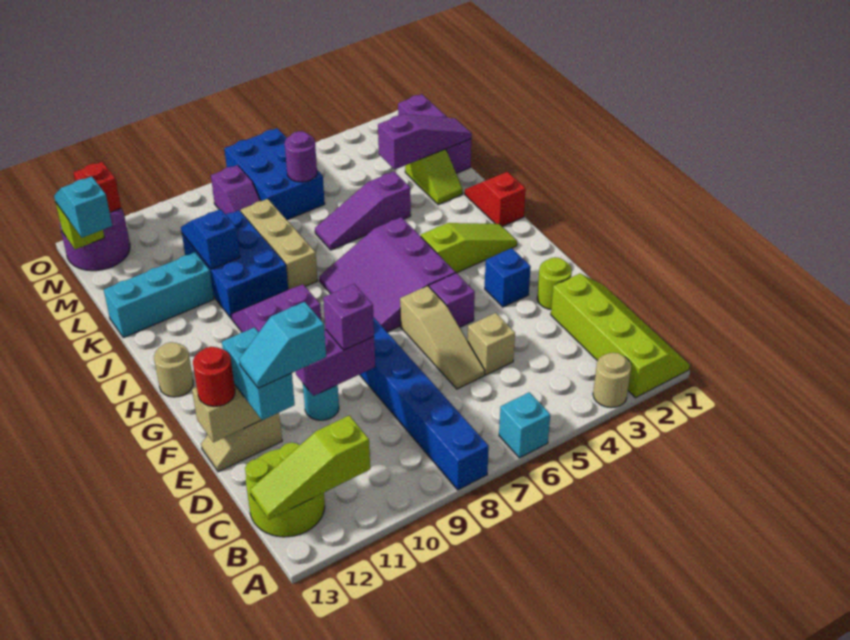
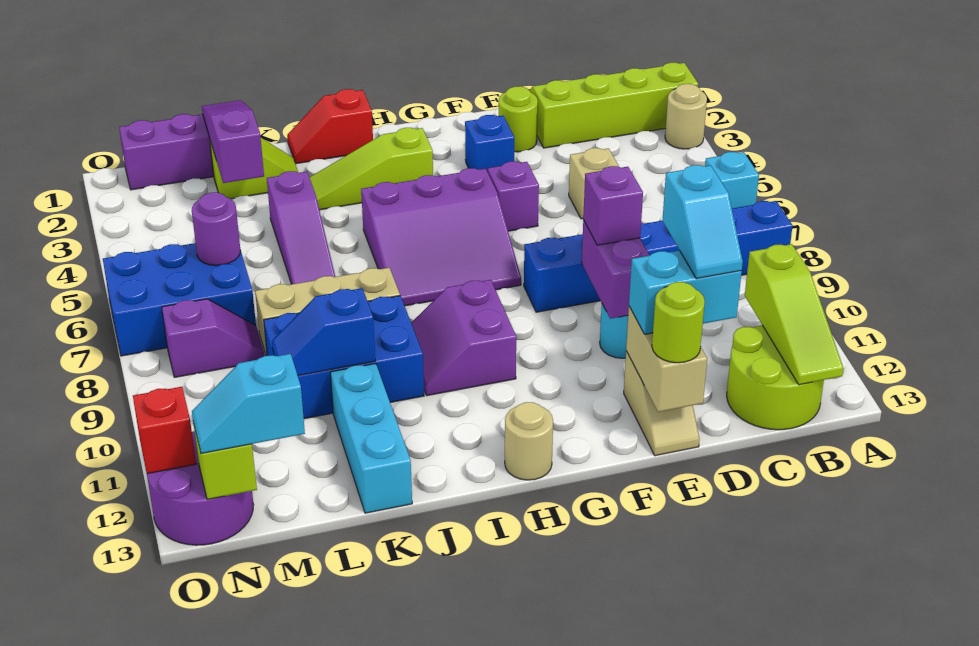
tan 1x3 slope [400,286,485,389] -> none
red 1x1 round brick [193,347,235,406] -> lime 1x1 round brick [652,282,705,363]
lime 1x3 slope [421,223,517,273] -> lime 1x3 slope turned to [309,128,433,210]

